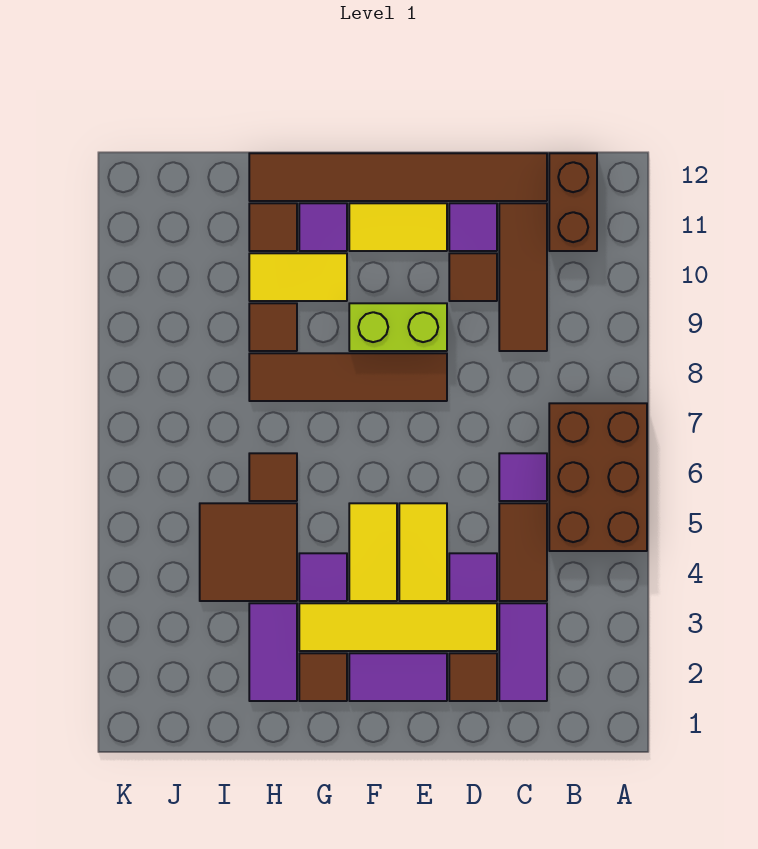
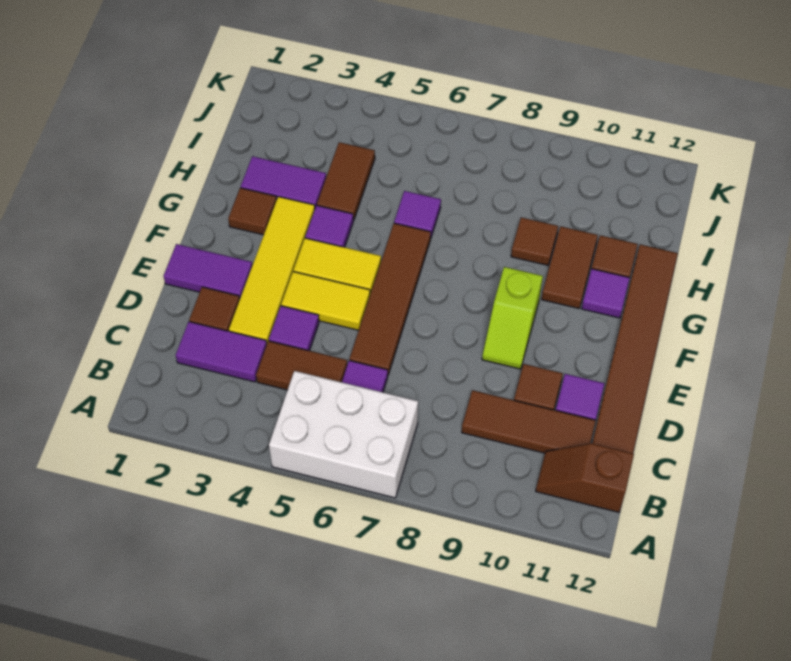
brown 2x3 brick [549,403,647,551] -> white 2x3 brick [269,371,418,498]
brown 1x2 brick [549,153,597,251] -> brown 1x2 slope [536,443,634,512]
purple 1x2 tile [349,653,447,701] -> purple 1x2 tile turned to [164,244,252,298]
brown 1x4 tile [249,353,447,401] -> brown 1x4 tile moved to [350,223,431,375]
lime 1x2 brick [349,303,447,351] -> lime 1x2 slope [482,267,543,369]
yellow 1x2 tile [349,203,447,251] -> none
yellow 1x2 tile [249,253,347,301] -> brown 1x2 tile [542,226,598,308]
brown 2x2 tile [200,503,297,601] -> brown 1x2 tile [317,142,375,221]
brown 1x1 tile [249,453,297,501] -> purple 1x1 tile [394,191,441,237]

